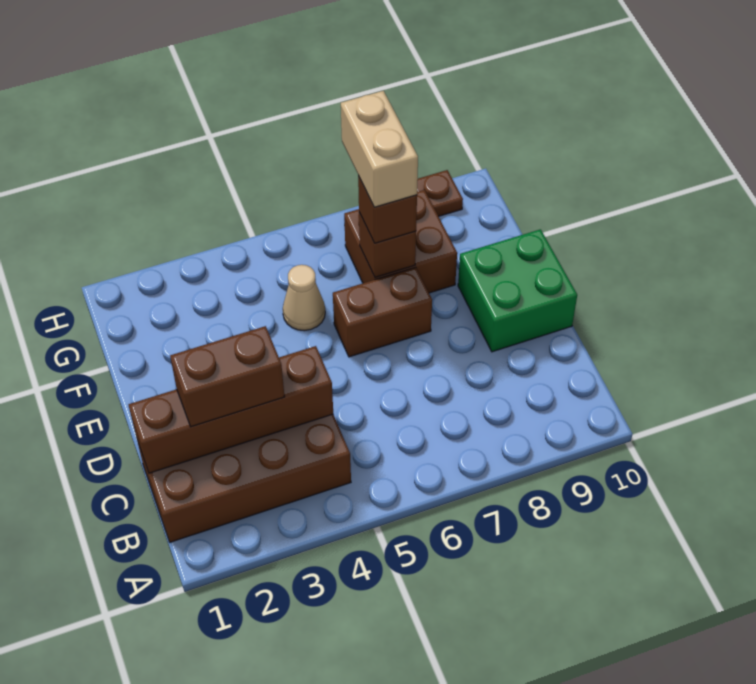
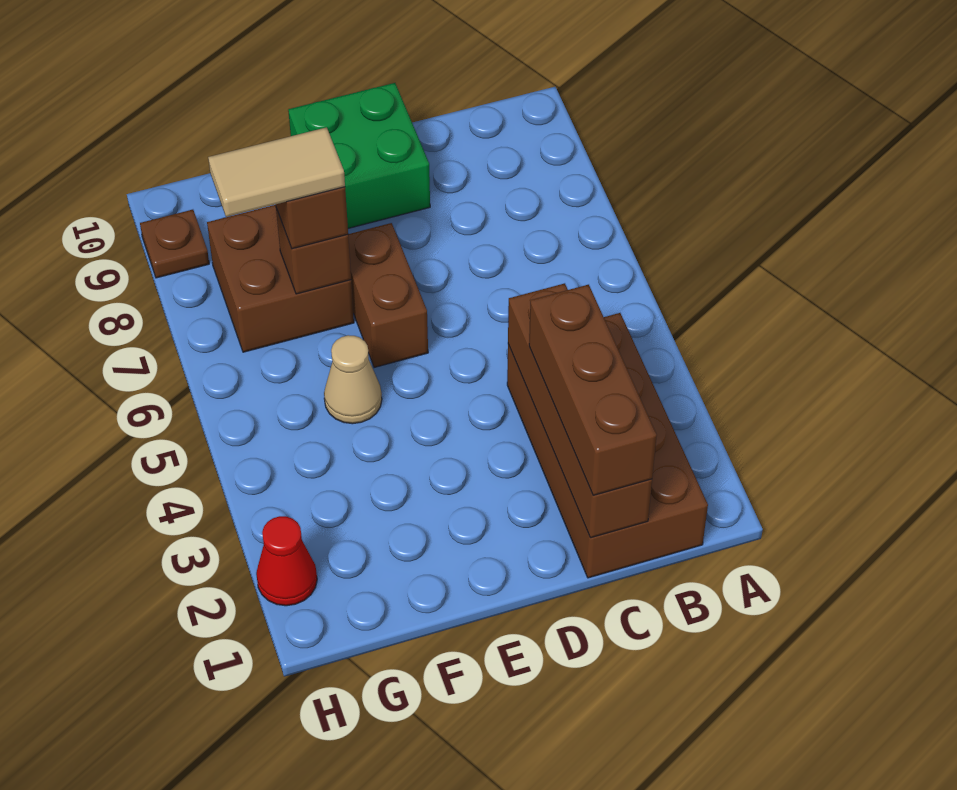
brown 1x2 brick [170,326,285,427] -> brown 1x3 brick [529,285,657,495]
tan 1x2 brick [341,91,418,207] -> tan 1x2 tile [208,127,345,217]
none -> red 1x1 cone [256,516,317,606]

